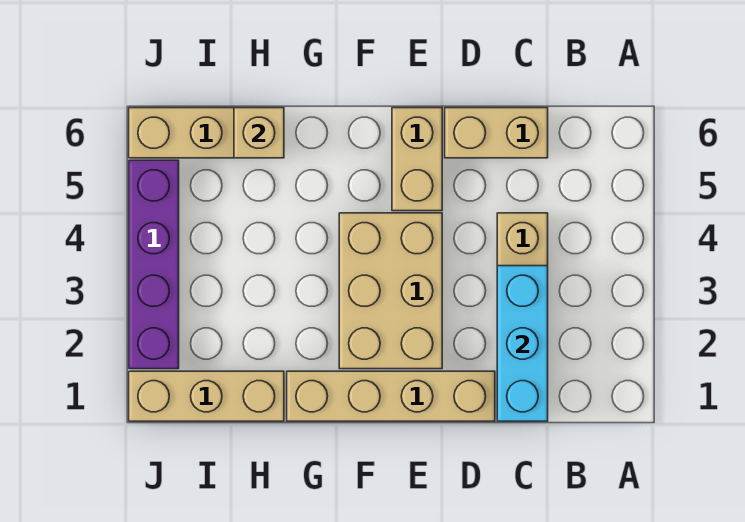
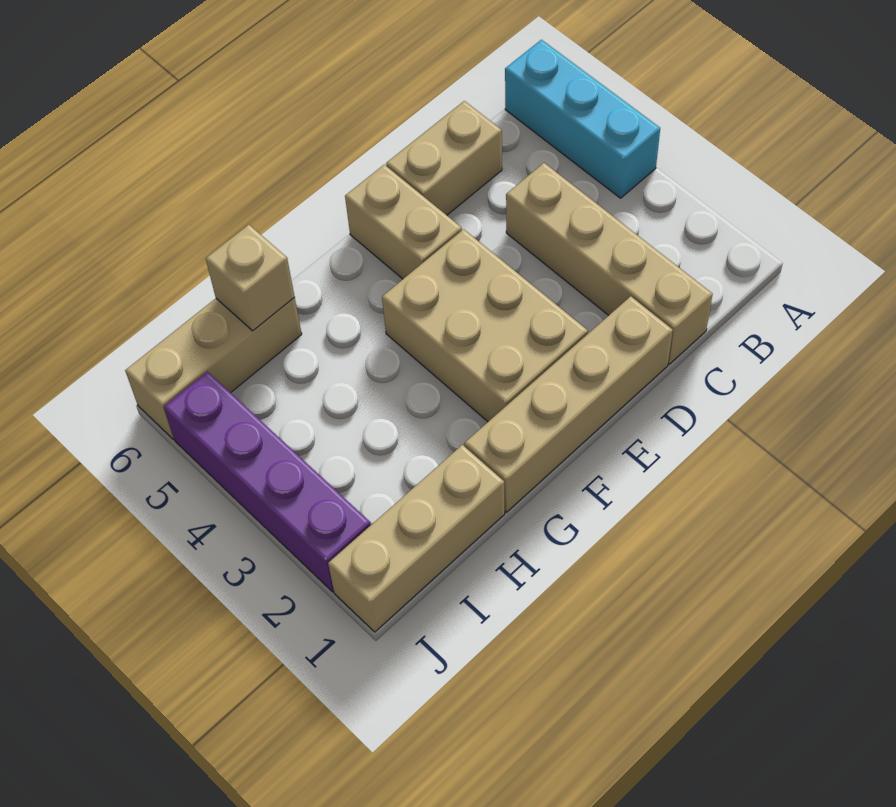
cyan 1x3 brick [497,266,548,421] -> cyan 1x3 brick moved to [505,40,660,198]

